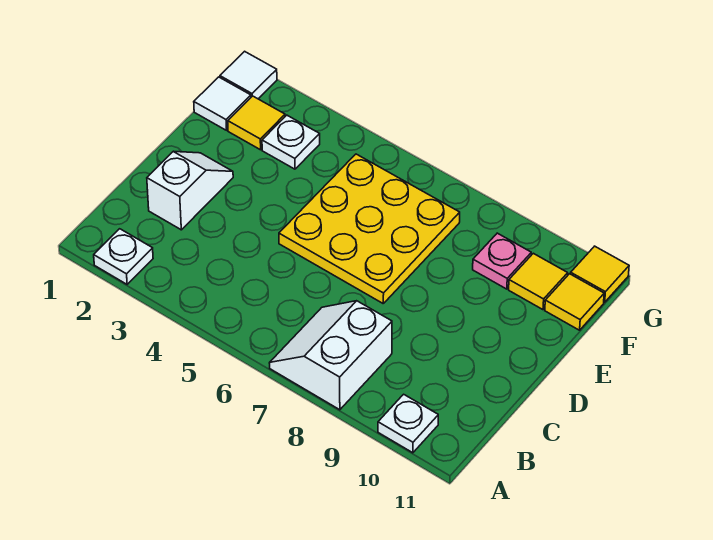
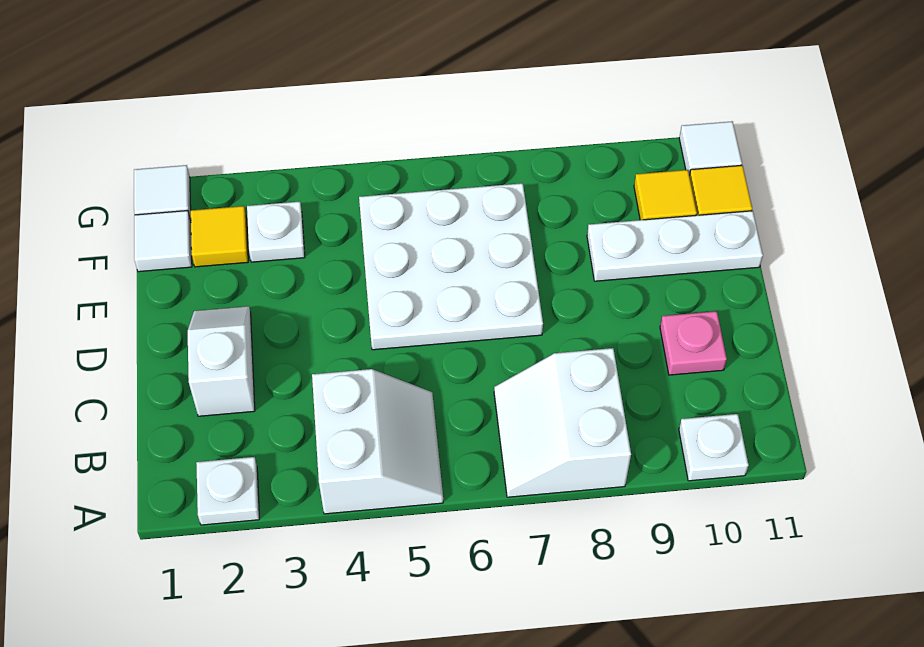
none -> white 2x2 slope [312,369,443,514]
yellow 3x3 plate [279,154,460,303] -> white 3x3 plate [359,183,543,350]
none -> white 1x3 plate [587,211,763,281]
pink 1x1 plate [473,233,531,289] -> pink 1x1 plate moved to [660,311,727,375]
yellow 1x1 tile [571,246,629,302] -> white 1x1 tile [679,121,742,175]

